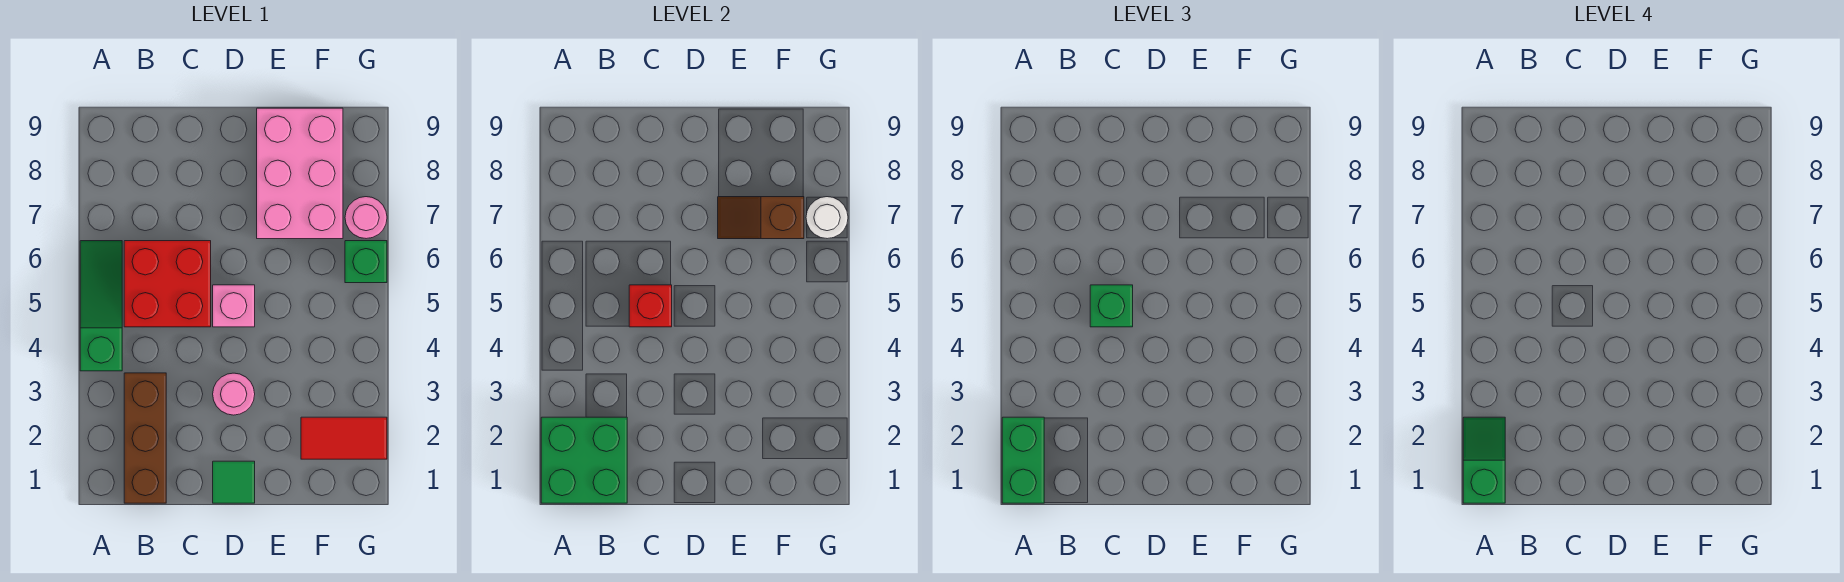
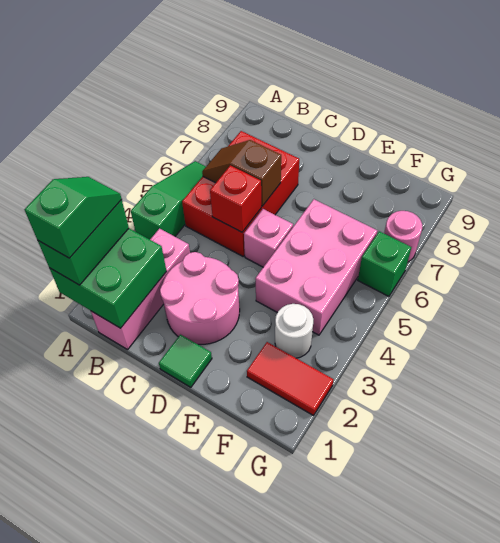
brown 1x3 brick [124,373,166,503] -> pink 1x3 brick [91,228,190,350]
red 2x2 brick [124,241,211,327] -> red 2x3 brick [182,131,299,256]
green 1x1 brick [1090,285,1133,327] -> none
pink 1x1 round brick [213,373,255,415] -> pink 2x2 round brick [160,252,240,344]
pink 2x3 brick [257,108,343,239] -> pink 2x3 brick moved to [255,199,377,335]
brown 1x2 slope [718,197,804,239] -> brown 1x2 slope moved to [202,140,281,206]
white 1x1 round brick [806,197,848,239] -> white 1x1 round brick moved to [275,304,313,358]

